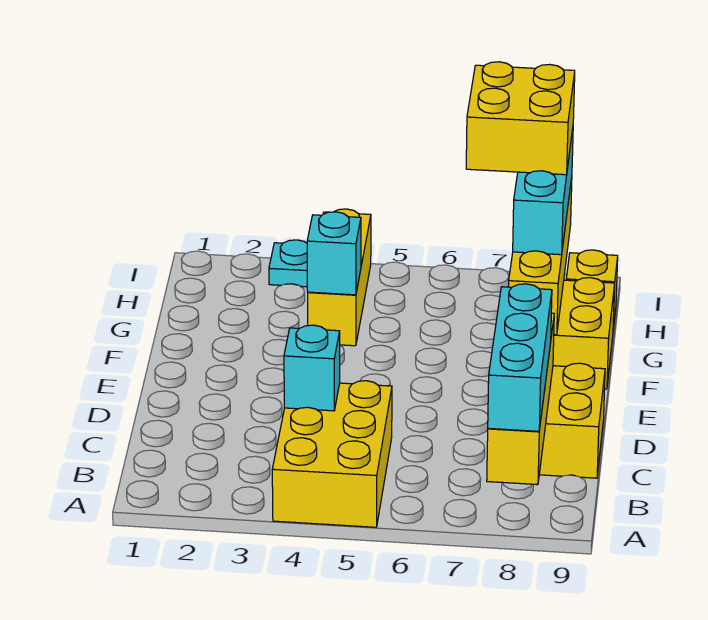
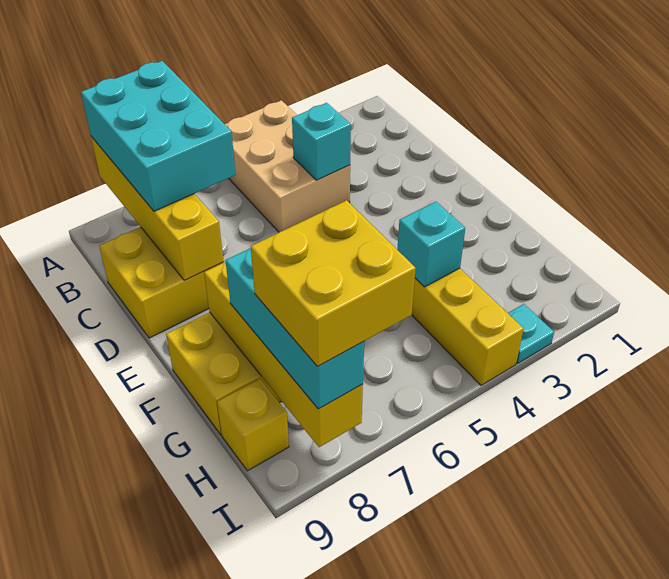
yellow 2x3 brick [272,381,392,527] -> tan 2x3 brick [225,100,350,232]
cyan 1x3 brick [488,284,552,431] -> cyan 2x3 brick [81,61,236,211]

